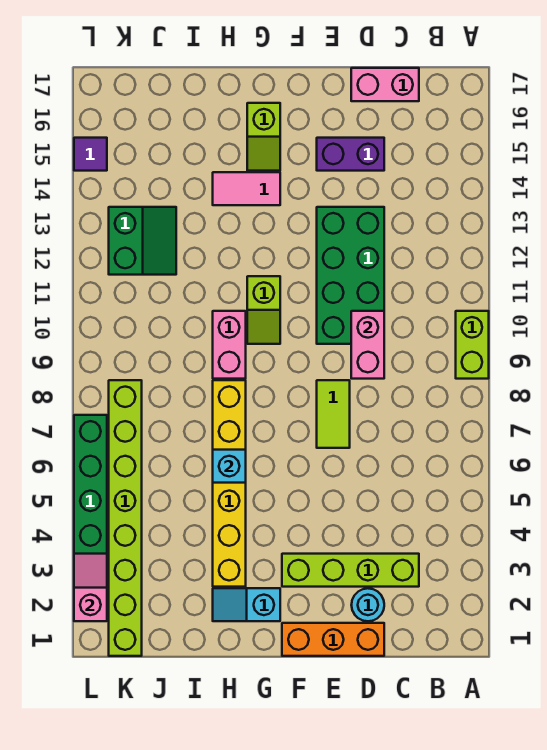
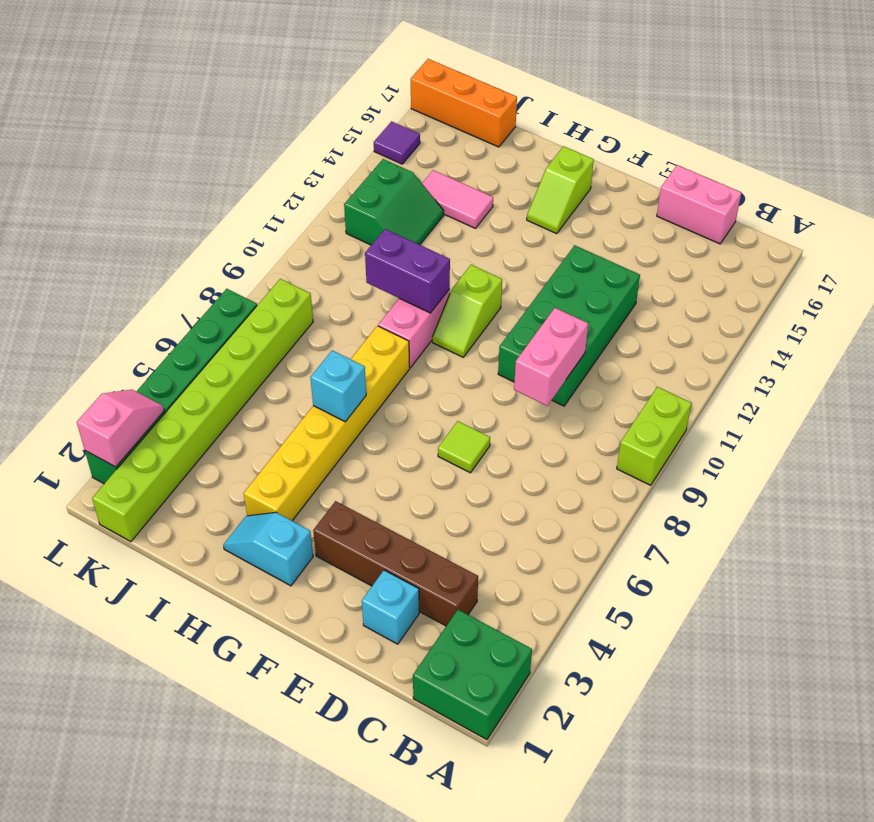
none -> green 2x2 brick [413,610,532,740]
lime 1x4 brick [282,554,419,587] -> brown 1x4 brick [313,501,478,626]
orange 1x3 brick [282,623,384,656] -> orange 1x3 brick moved to [411,59,517,147]
cyan 1x1 round brick [352,588,384,621] -> cyan 1x1 brick [362,570,419,644]
purple 1x2 brick [317,138,384,171] -> purple 1x2 brick moved to [365,229,450,313]
lime 1x2 tile [317,380,350,448] -> lime 1x1 tile [438,421,490,473]
pink 1x2 tile [213,172,280,205] -> pink 1x2 tile moved to [422,170,493,228]

